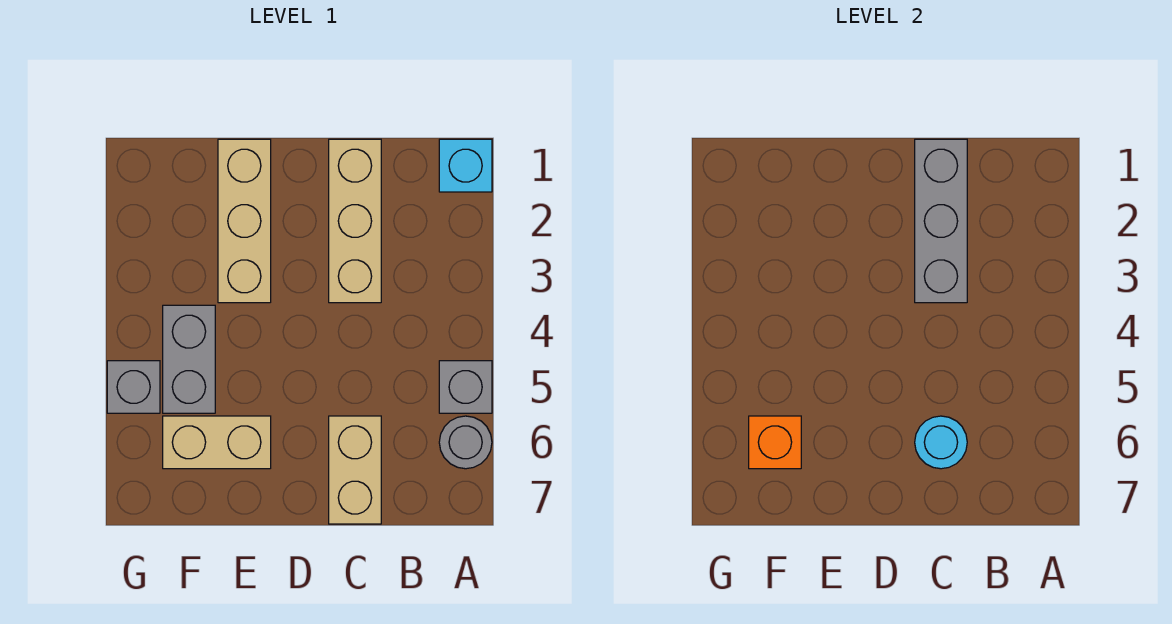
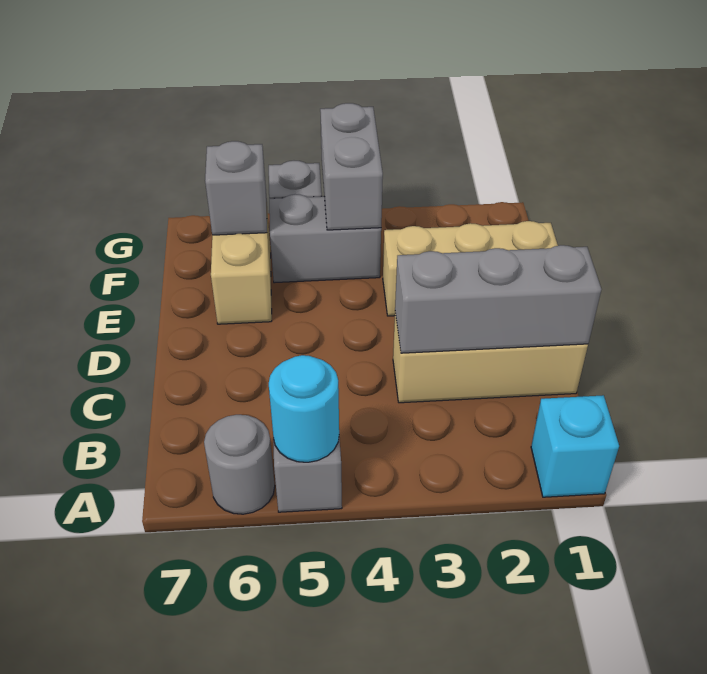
tan 1x2 brick [329,416,381,524] -> none
cyan 1x1 round brick [915,416,967,469] -> cyan 1x1 round brick moved to [269,355,339,462]
none -> grey 1x2 brick [320,103,383,230]
orange 1x1 brick [749,416,801,469] -> grey 1x1 brick [205,141,267,235]

